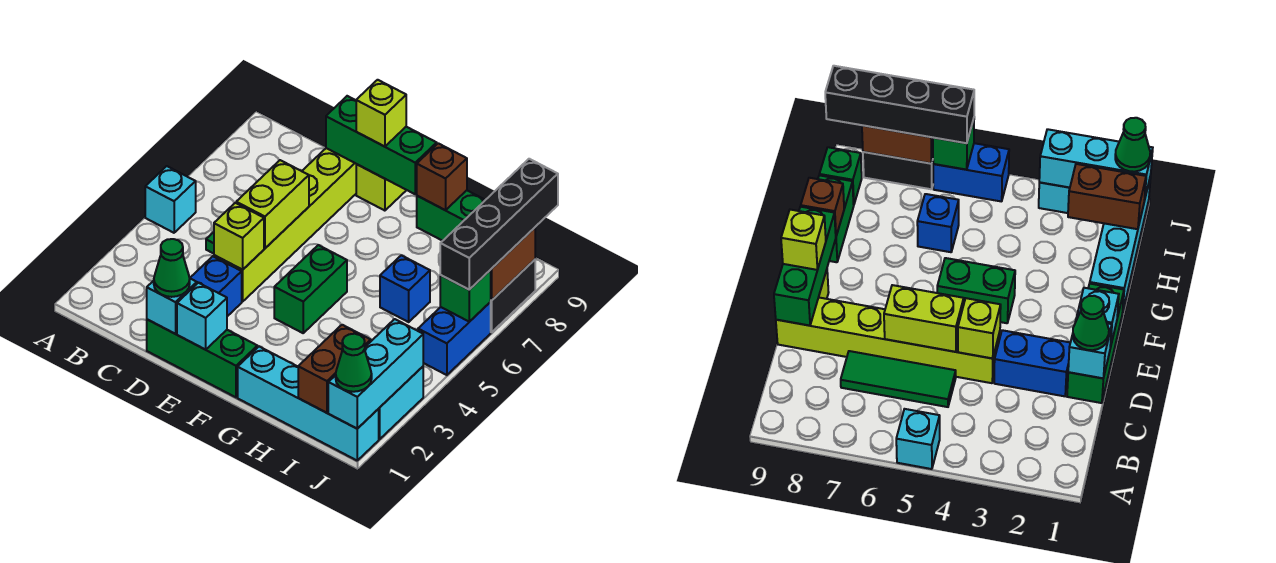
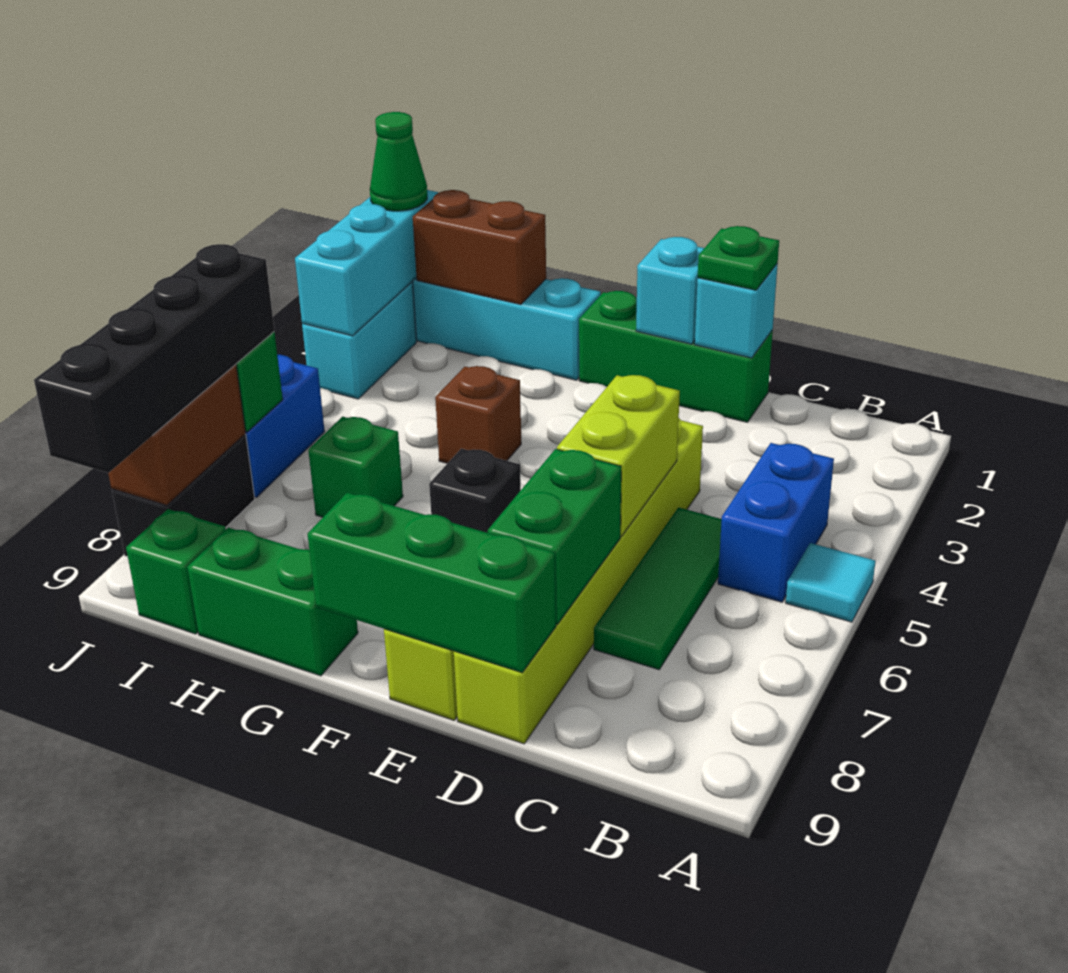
cyan 1x1 brick [145,166,196,233] -> cyan 1x1 tile [786,543,876,622]
green 1x1 cone [154,239,190,297] -> green 1x1 plate [698,226,779,290]
blue 1x2 brick [190,256,242,316] -> blue 1x2 brick moved to [718,443,834,602]
lime 1x1 brick [214,203,264,270] -> none
lime 1x1 brick [356,80,406,147] -> none
green 1x2 brick [274,245,347,333] -> green 1x2 brick moved to [488,449,621,624]
none -> black 1x1 brick [429,449,521,533]
brown 1x1 brick [417,143,467,210] -> brown 1x1 brick moved to [435,366,521,463]
blue 1x1 brick [380,255,430,322] -> green 1x1 brick [308,417,403,517]
brown 1x2 brick [298,325,371,413] -> brown 1x2 brick turned to [413,190,546,305]

